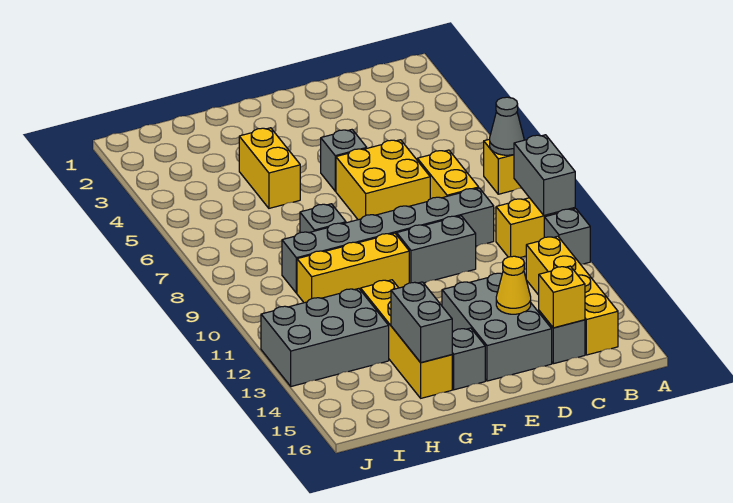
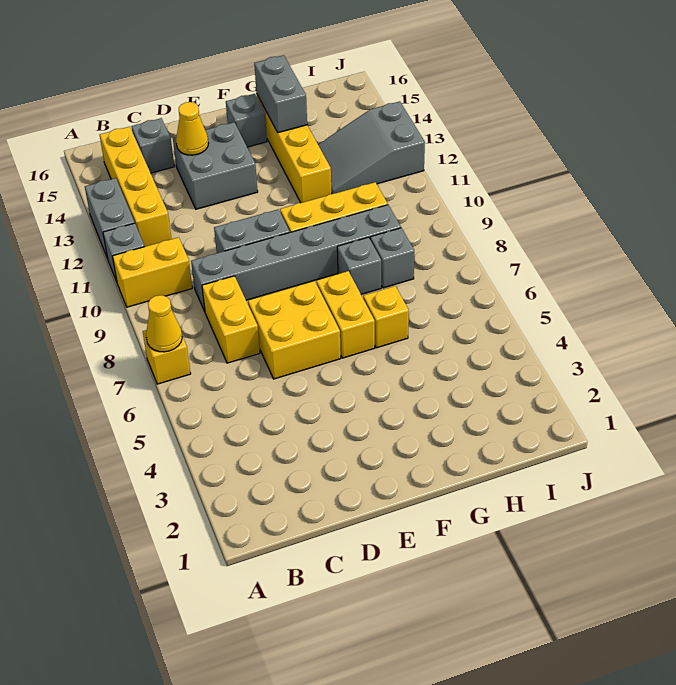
grey 1x1 cone [490,97,524,155] -> yellow 1x1 cone [146,295,182,352]
grey 1x2 brick [514,135,575,215] -> grey 1x2 brick moved to [85,178,135,257]
yellow 1x1 brick [539,266,585,328] -> yellow 1x1 brick moved to [363,286,409,348]
grey 2x3 brick [442,273,552,381] -> grey 2x2 brick [173,122,258,209]
grey 1x1 brick [321,130,367,191] -> grey 1x1 brick moved to [370,228,414,288]
yellow 1x2 brick [239,128,300,208] -> yellow 1x2 brick moved to [316,271,375,358]
grey 2x3 brick [261,289,389,386] -> grey 2x3 slope [318,101,425,194]

